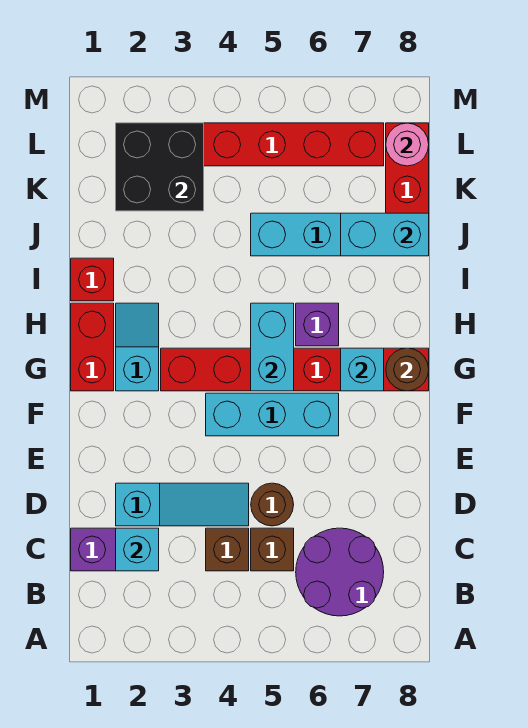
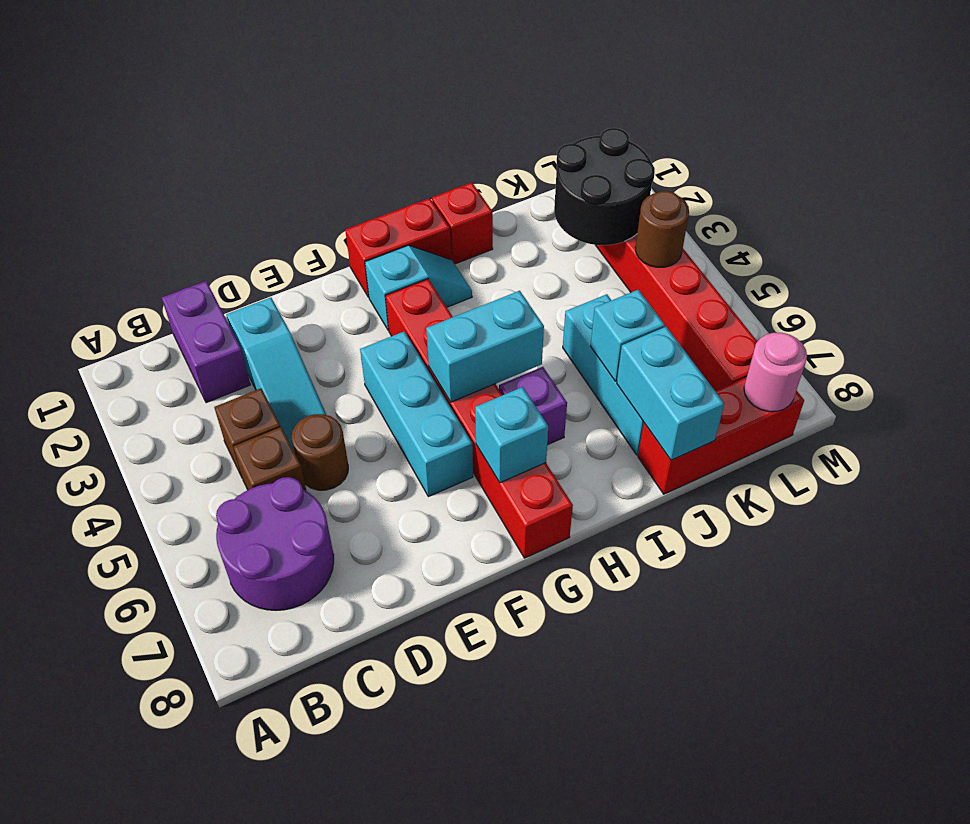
cyan 1x1 brick [116,528,159,571] -> cyan 1x1 brick moved to [591,290,665,381]
brown 1x1 round brick [386,348,429,391] -> brown 1x1 round brick moved to [635,191,689,267]
black 2x2 brick [116,123,204,211] -> black 2x2 round brick [554,128,655,245]

